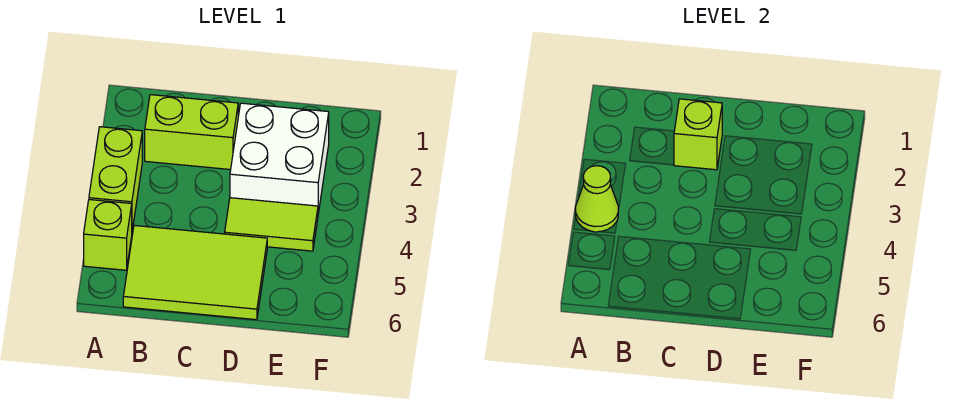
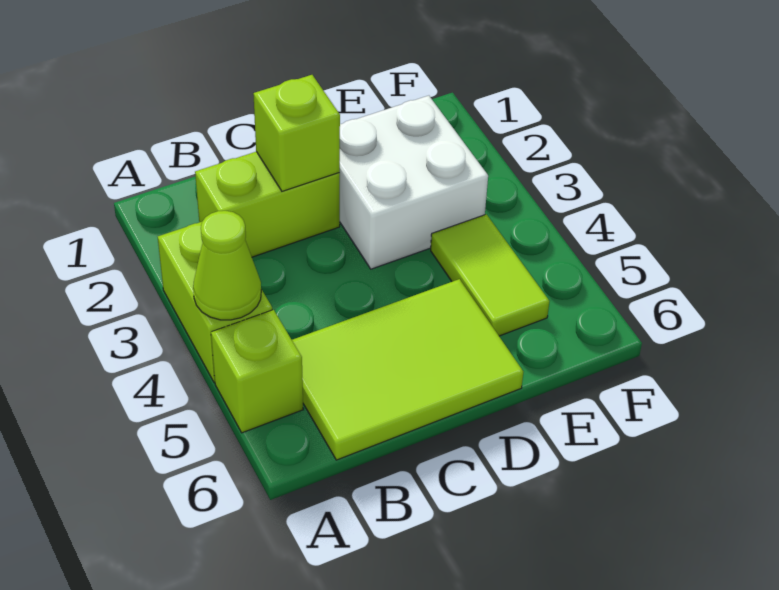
lime 1x2 tile [225,198,318,251] -> lime 1x2 tile turned to [431,214,550,336]

